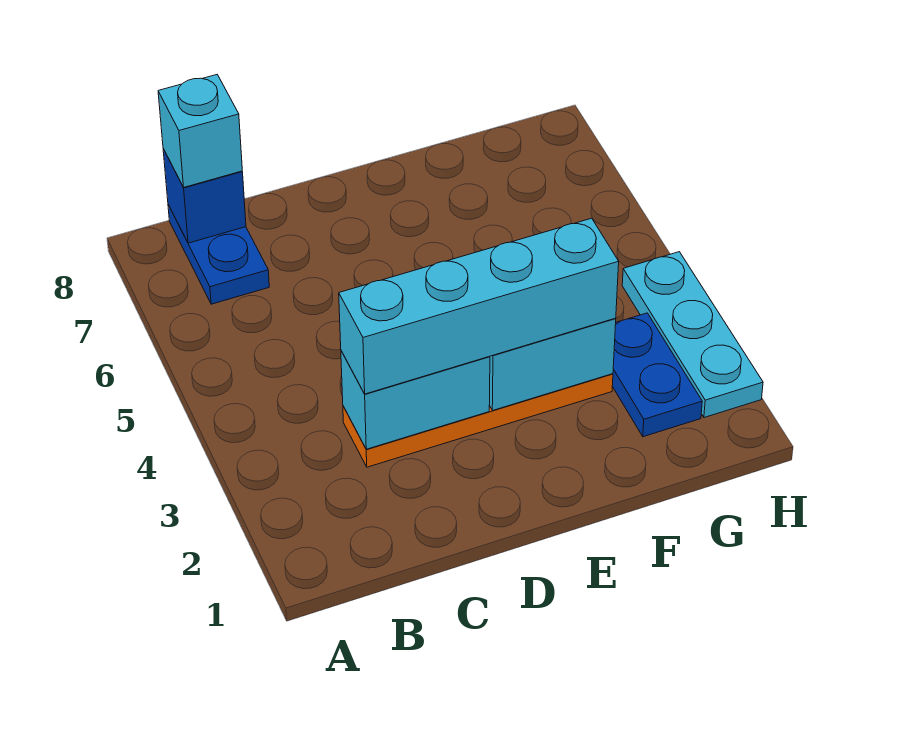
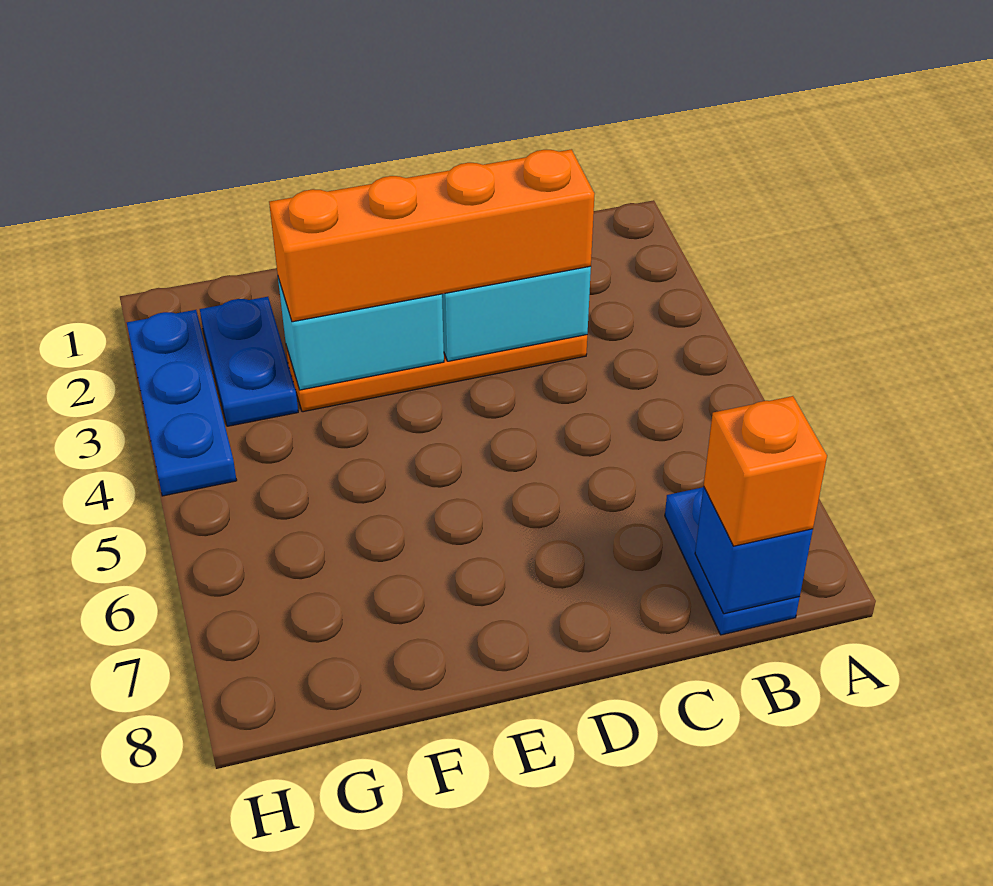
cyan 1x1 brick [158,75,242,187] -> orange 1x1 brick [704,396,827,546]
cyan 1x4 brick [339,218,619,394] -> orange 1x4 brick [269,149,594,322]
cyan 1x3 plate [622,252,763,418] -> blue 1x3 plate [127,310,237,496]

